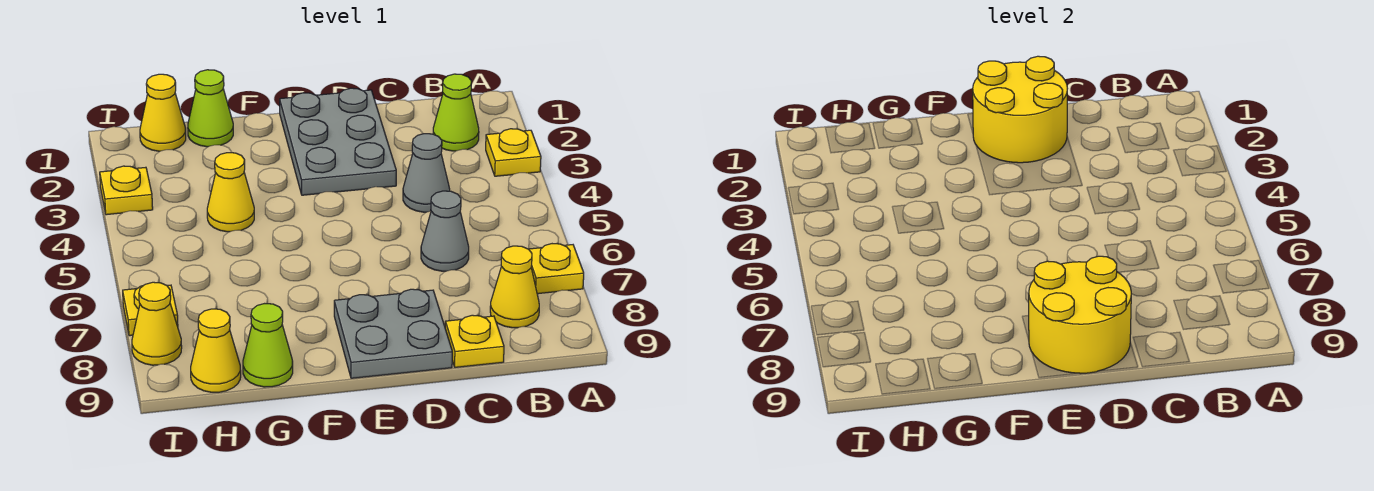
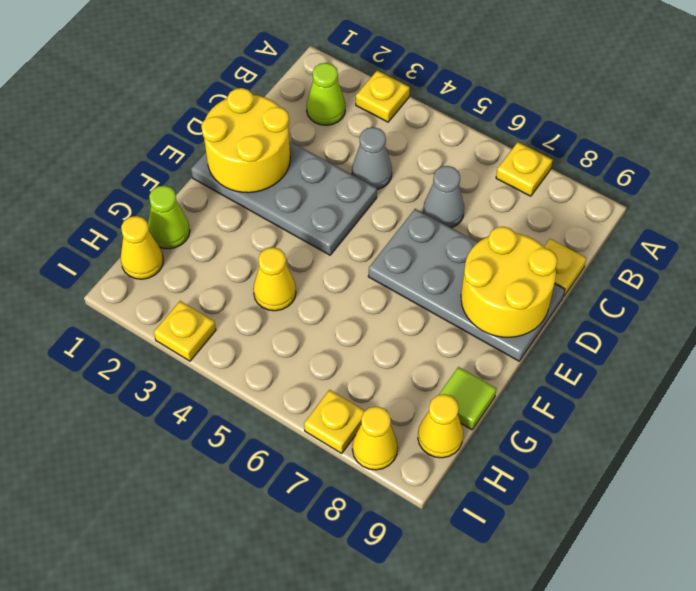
yellow 1x1 cone [490,246,539,328] -> none
grey 2x3 plate [280,88,396,195] -> grey 2x4 plate [191,141,377,255]
grey 2x2 plate [334,289,452,378] -> grey 2x4 plate [368,209,565,361]
lime 1x1 cone [243,304,293,387] -> lime 1x1 tile [439,367,496,430]

